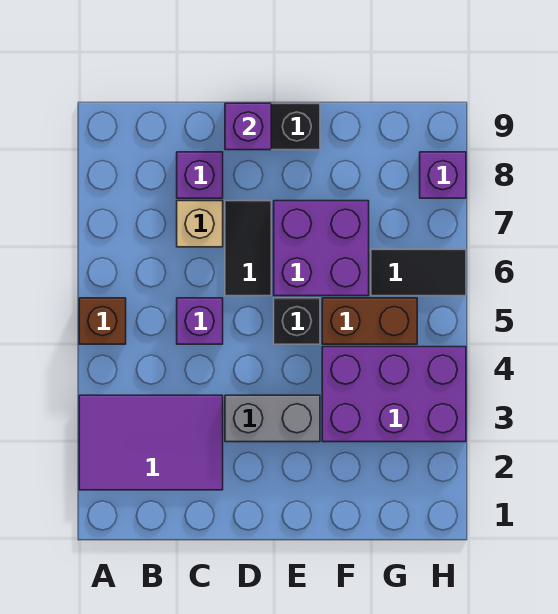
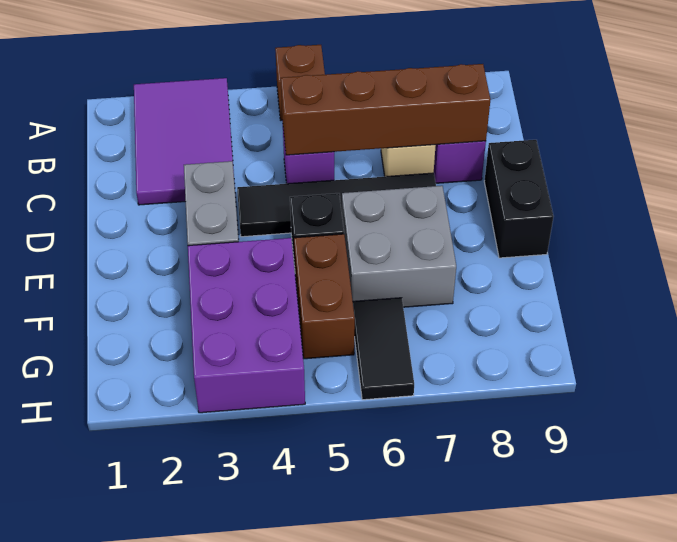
none -> brown 1x4 brick [281,64,490,155]
black 1x2 tile [225,201,271,296] -> black 1x4 tile [237,173,436,237]
purple 1x1 brick [225,103,271,150] -> none
purple 2x2 brick [274,201,369,296] -> grey 2x2 brick [342,186,456,307]
purple 1x1 brick [420,152,466,198] -> none

